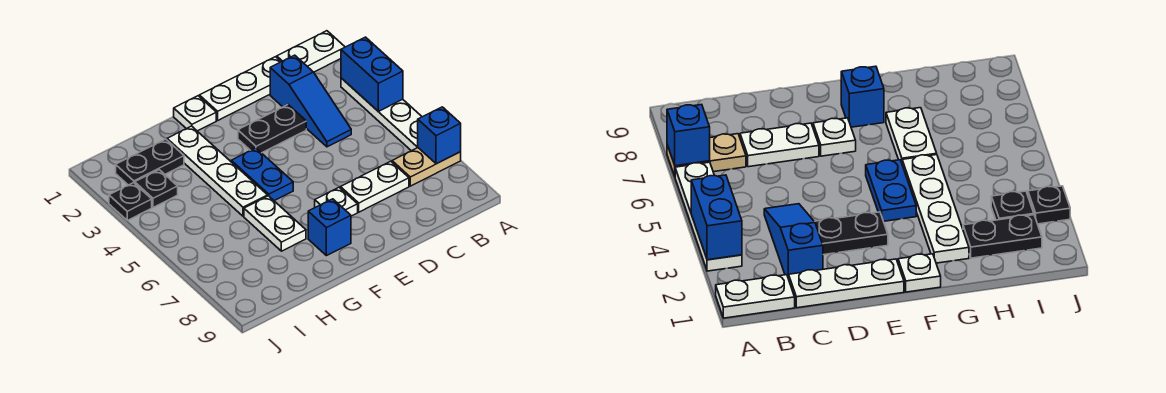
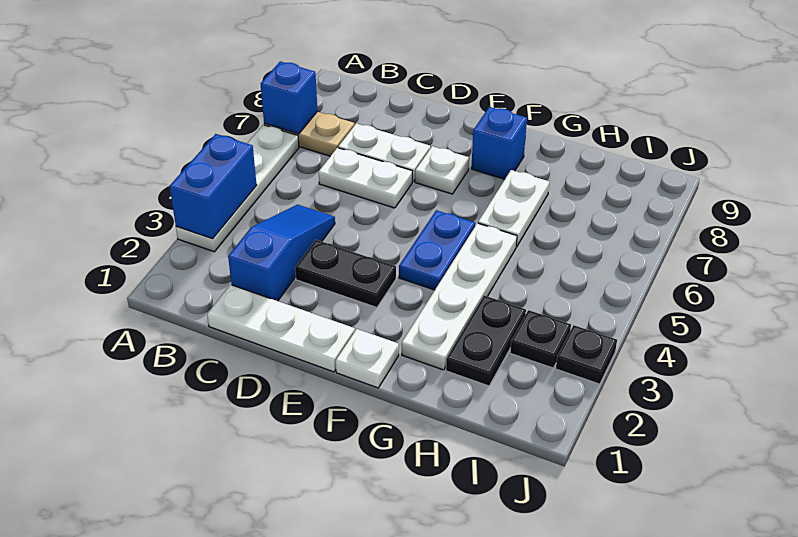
white 1x2 plate [277,31,345,72] -> white 1x2 plate moved to [319,148,412,208]
black 1x2 plate [116,139,184,185] -> black 1x2 plate turned to [446,296,526,386]

